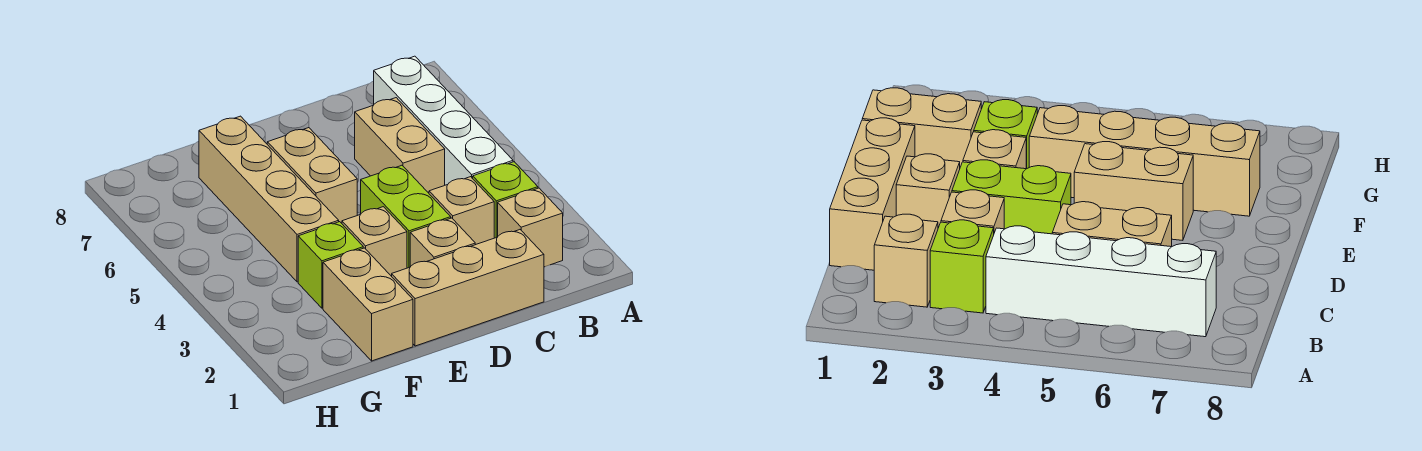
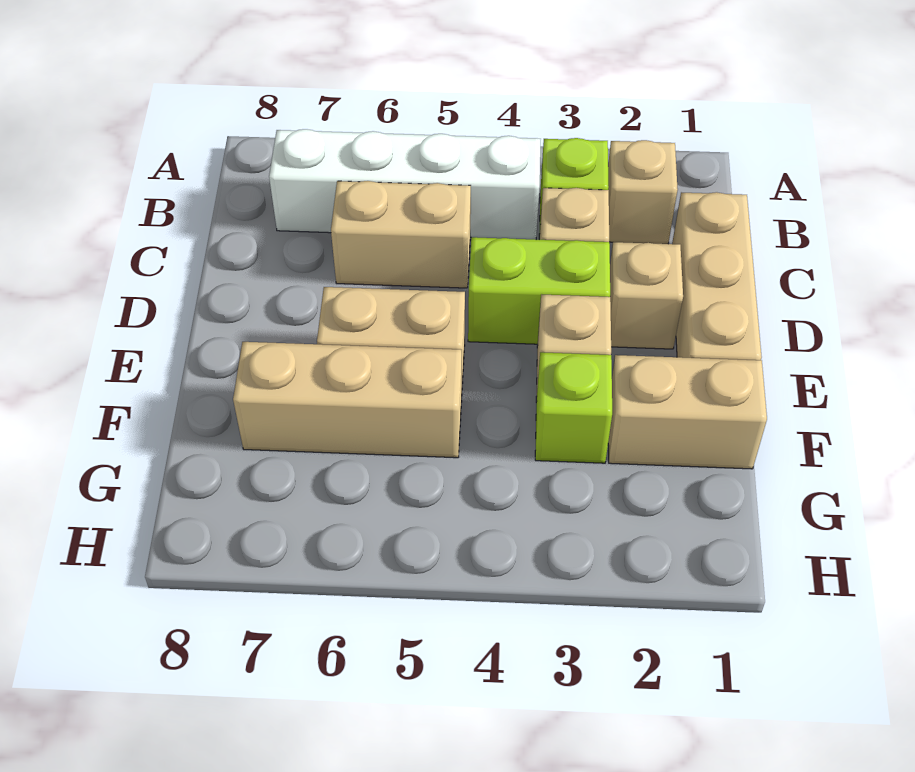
tan 1x4 brick [199,116,339,282] -> tan 1x3 brick [233,342,462,458]

